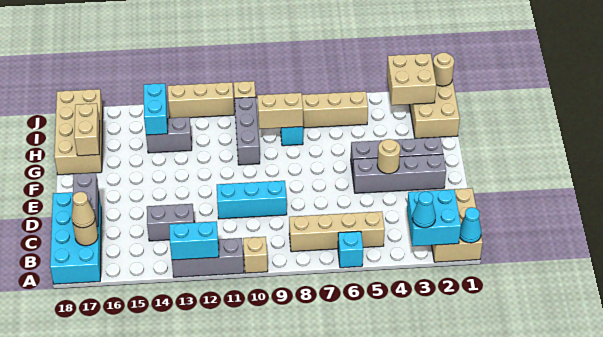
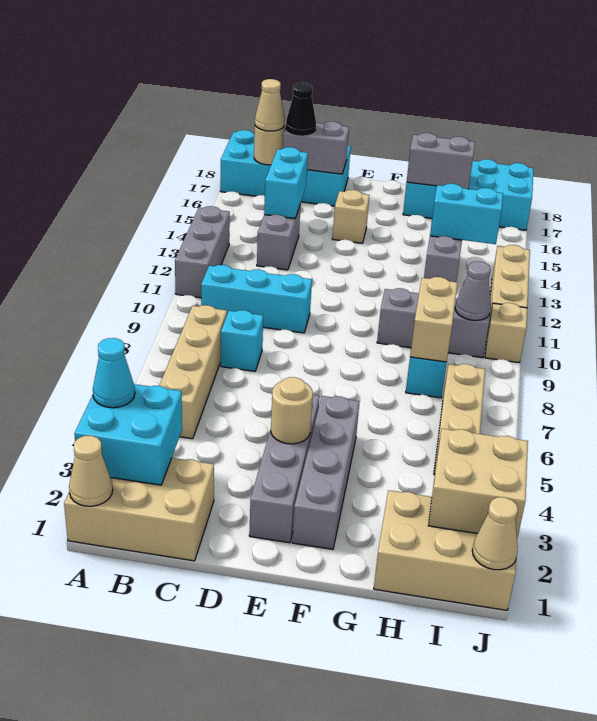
cyan 1x1 cone [460,207,481,243] -> tan 1x1 cone [69,436,113,506]
cyan 1x1 brick [338,231,363,268] -> cyan 1x1 brick moved to [221,310,263,371]
tan 1x1 brick [243,237,268,273] -> tan 1x1 brick moved to [332,190,369,243]
cyan 1x2 brick [169,221,219,260] -> cyan 1x2 brick moved to [264,147,308,219]
none -> black 1x1 cone [286,83,316,135]
cyan 1x3 brick [217,181,287,219] -> cyan 1x3 brick turned to [201,265,312,333]
tan 2x4 brick [54,89,103,175] -> cyan 2x4 brick [403,159,534,230]
tan 1x2 brick [74,103,100,156] -> grey 1x2 brick [407,133,475,189]
none -> grey 1x1 cone [455,261,491,320]
tan 1x1 round brick [433,52,454,86] -> tan 1x1 cone [472,497,518,570]

